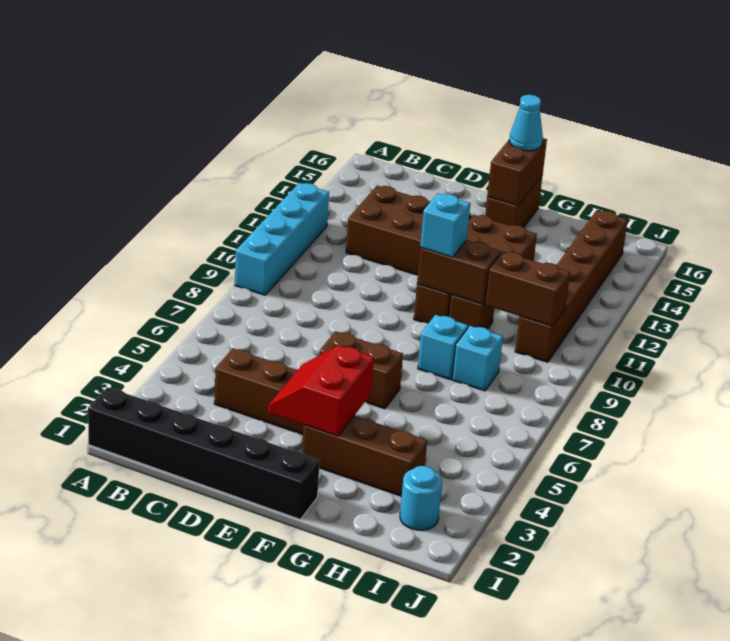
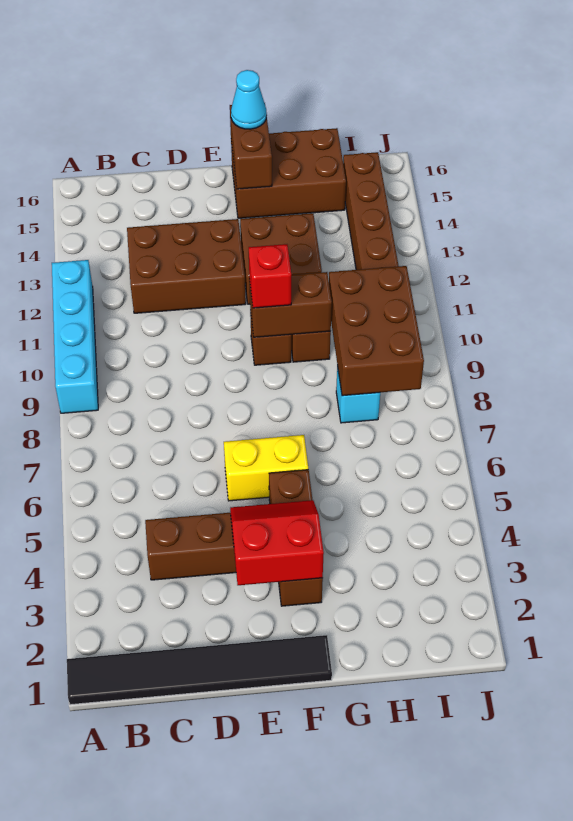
black 1x6 brick [88,387,320,519] -> black 1x6 tile [67,635,332,705]
red 2x2 slope [268,345,374,436] -> red 2x2 slope turned to [230,500,324,585]
brown 1x2 brick [319,331,403,409] -> yellow 1x2 brick [224,435,308,501]
brown 1x3 brick [302,416,427,496] -> brown 1x3 brick turned to [269,470,323,606]
cyan 1x1 brick [420,193,470,257] -> red 1x1 brick [249,244,291,308]
brown 1x2 brick [485,175,543,228] -> brown 2x3 brick [231,128,346,218]
cyan 1x1 brick [418,315,468,379] -> none
brown 1x2 brick [485,251,570,326] -> brown 2x3 brick [329,266,424,396]
cyan 1x1 round brick [400,466,442,530] -> none

